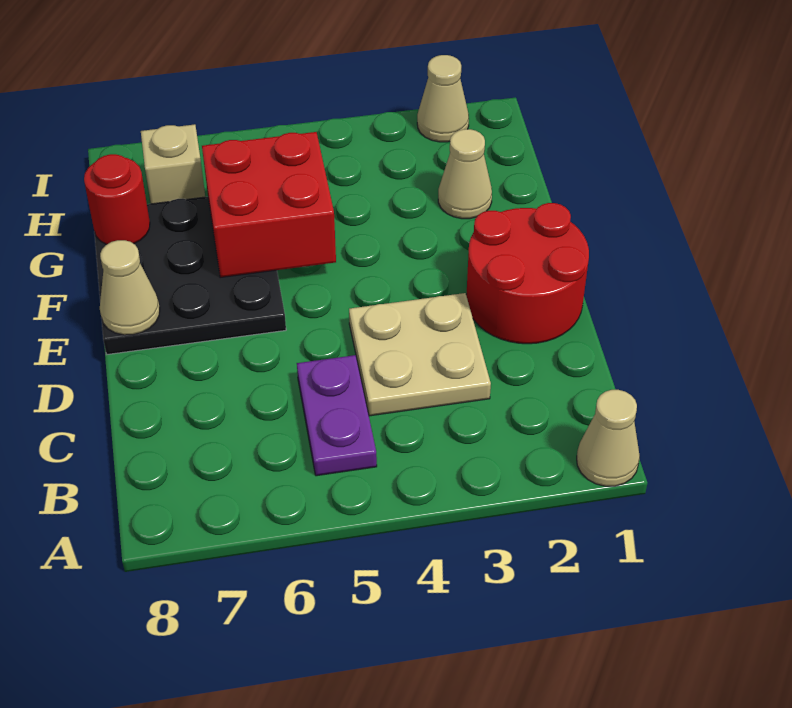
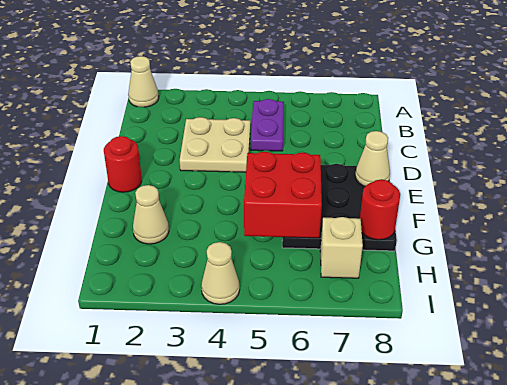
red 2x2 round brick [466,203,589,344] -> red 1x1 round brick [104,136,142,192]
tan 1x1 cone [417,55,469,142] -> tan 1x1 cone moved to [201,242,240,304]

